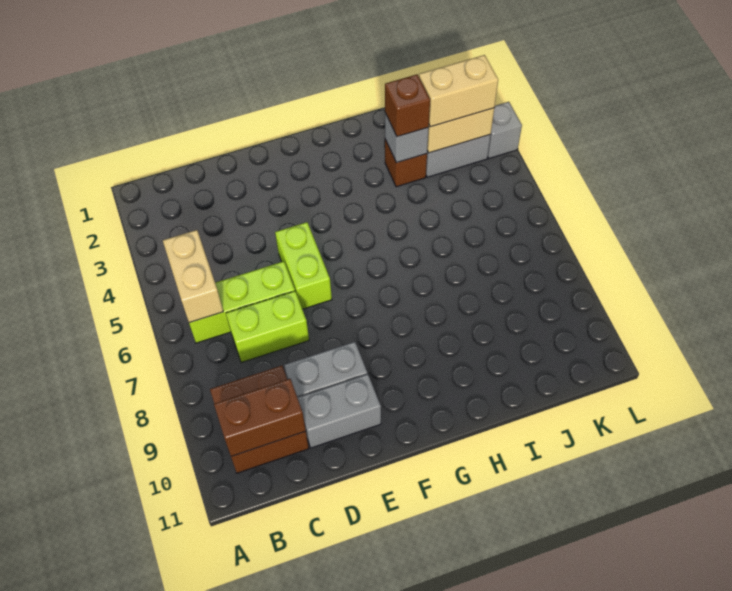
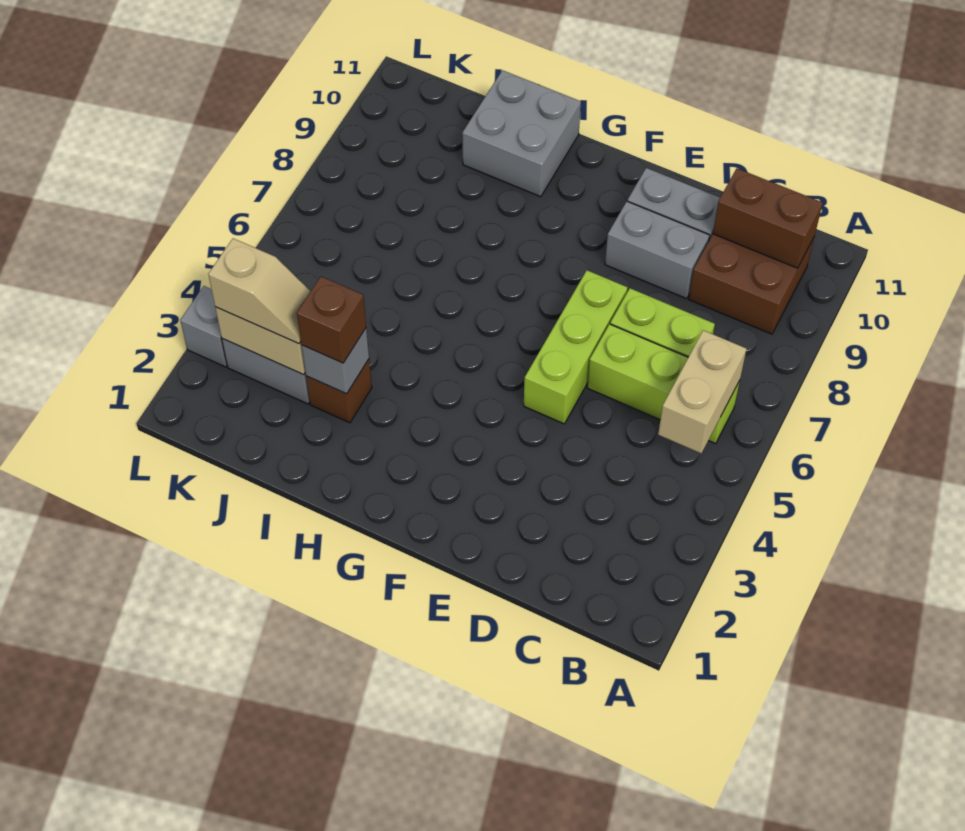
lime 1x2 brick [275,222,332,309] -> lime 1x3 brick [524,270,628,424]
none -> grey 2x2 brick [462,70,581,197]
tan 1x2 brick [419,55,498,127] -> tan 1x2 slope [208,239,311,344]

